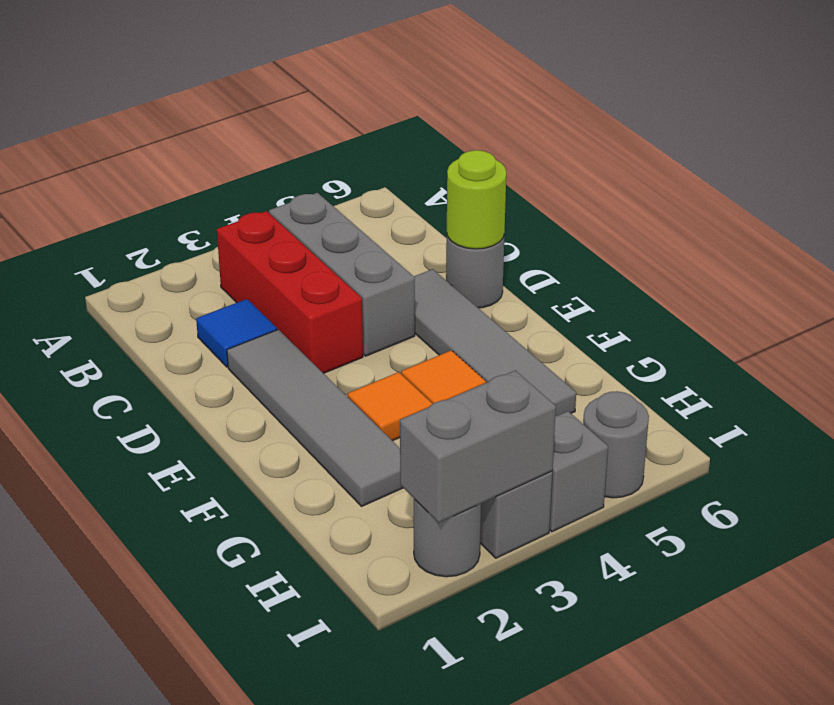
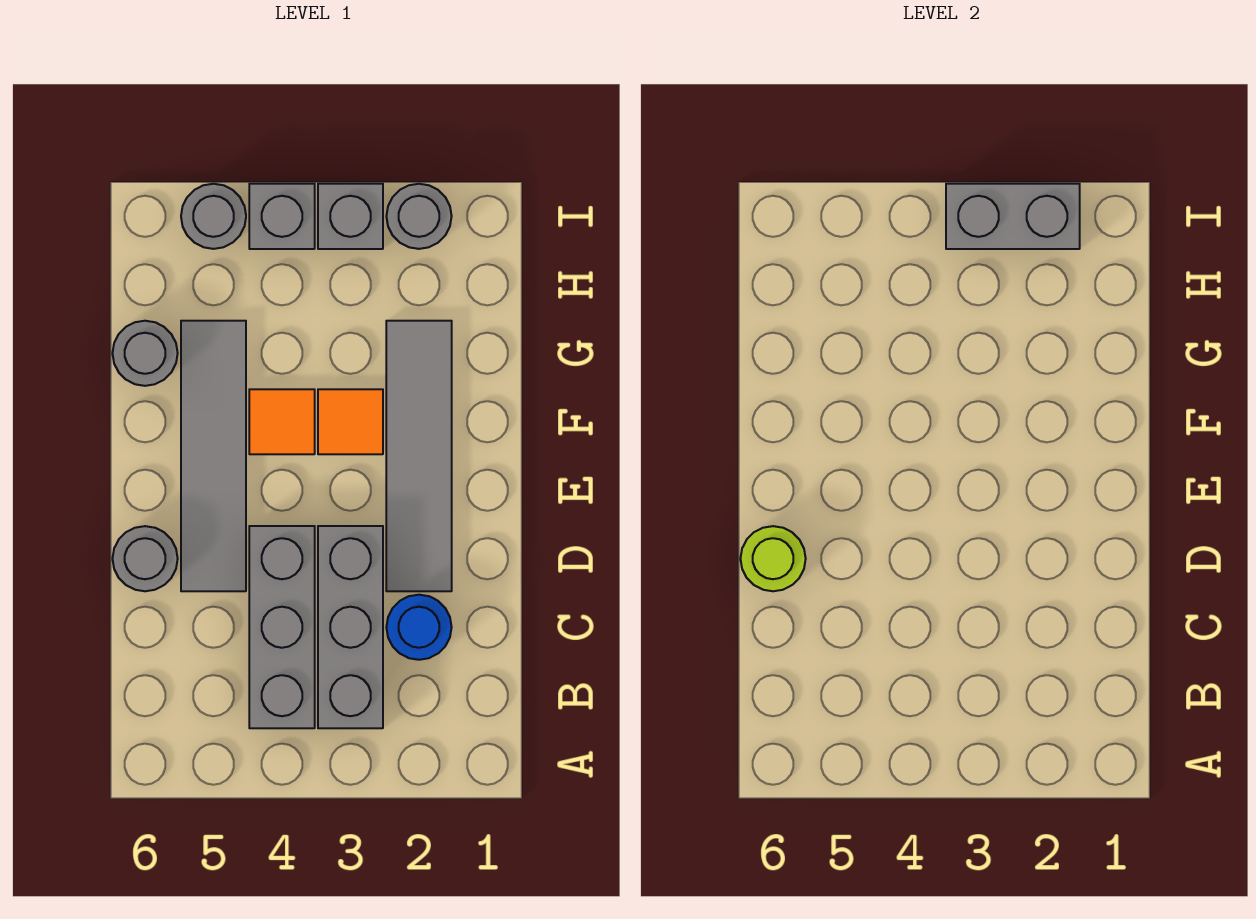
red 1x3 brick [217,211,363,373] -> grey 1x3 brick [318,526,383,728]
blue 1x1 tile [196,299,277,367] -> blue 1x1 round brick [386,595,452,660]
none -> grey 1x1 round brick [112,321,178,386]

